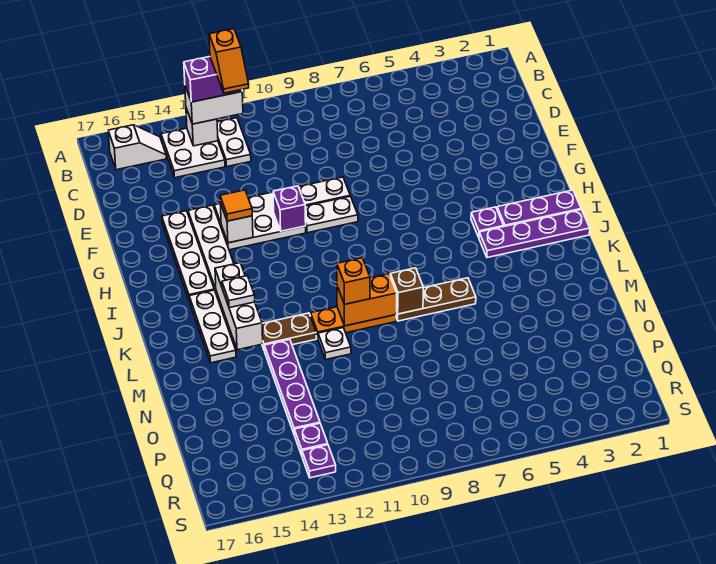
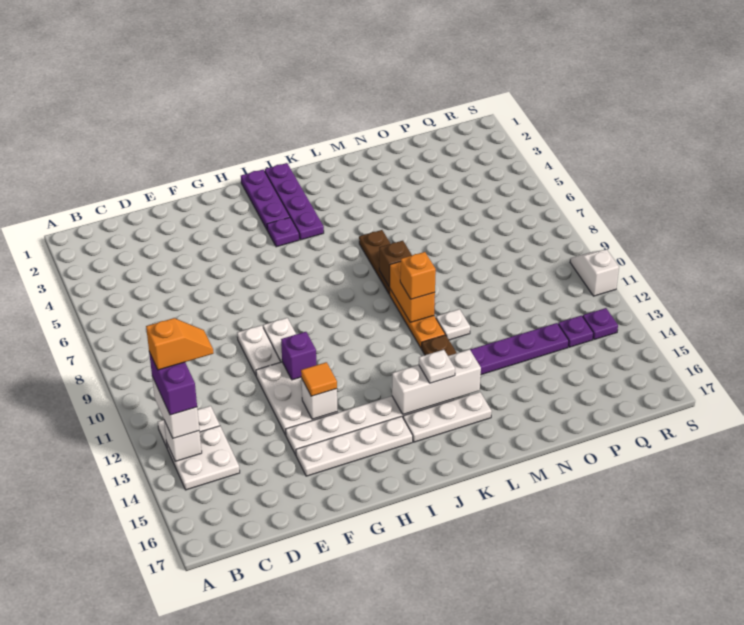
white 1x2 slope [108,125,167,170] -> white 1x2 slope moved to [570,250,619,296]

